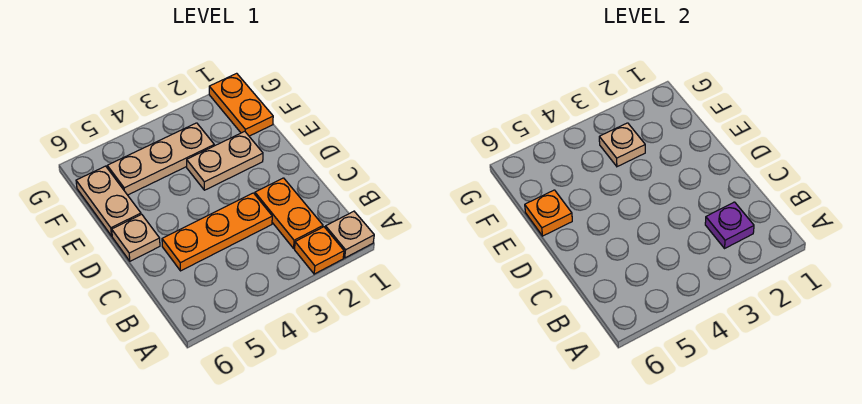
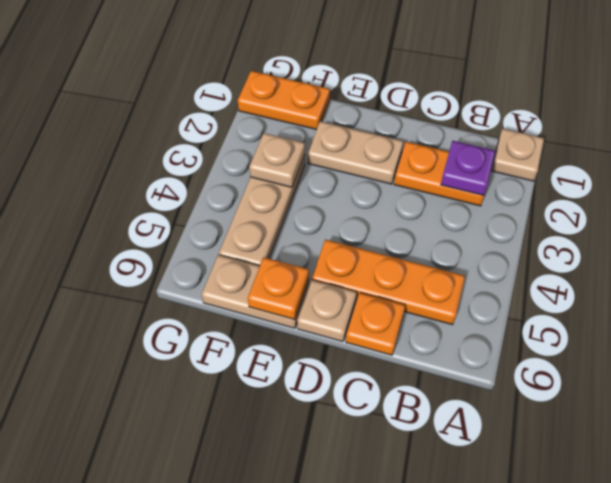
orange 1x1 plate [295,227,344,274] -> orange 1x1 plate moved to [346,293,405,355]
orange 1x3 plate [162,193,272,271] -> orange 1x3 plate turned to [312,240,465,325]
tan 1x2 plate [187,131,263,190] -> tan 1x2 plate turned to [308,121,403,184]

